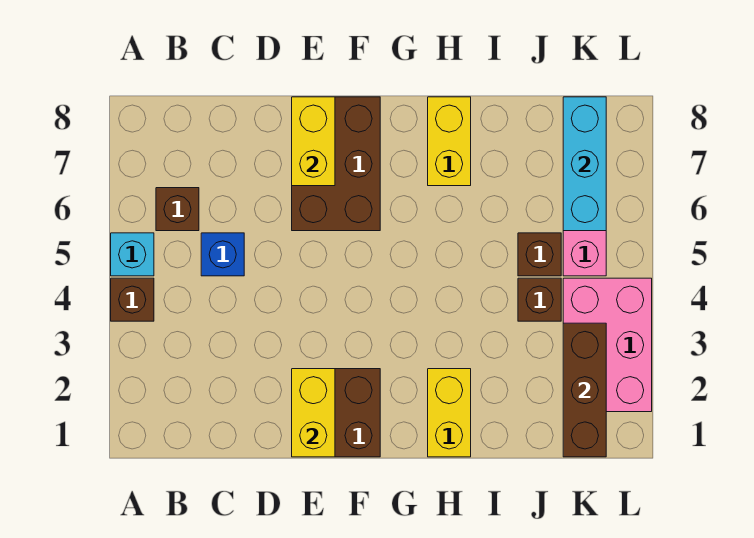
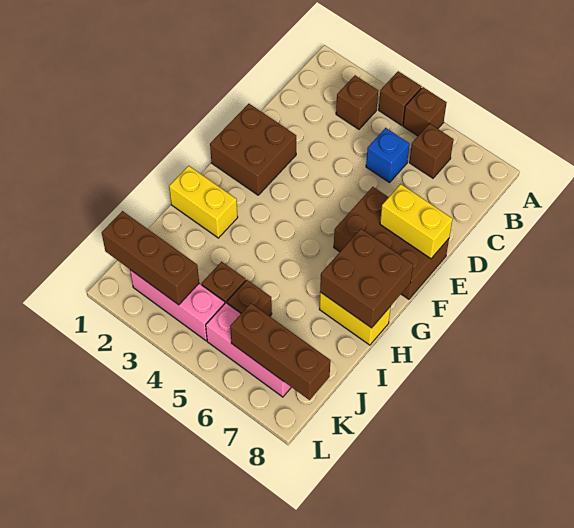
cyan 1x1 brick [111,233,154,276] -> brown 1x1 brick [403,87,447,136]
none -> brown 1x1 brick [336,75,378,129]
yellow 1x2 brick [292,369,335,457] -> none
none -> brown 2x2 brick [320,229,413,328]
pink 2x3 brick [563,278,652,412] -> pink 1x3 brick [130,270,225,341]
cyan 1x3 brick [563,97,606,231] -> brown 1x3 brick [230,303,330,400]

